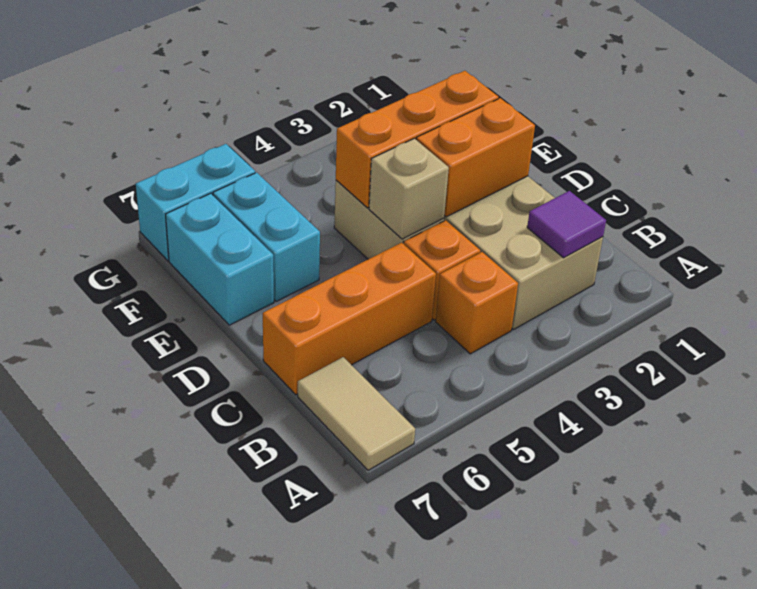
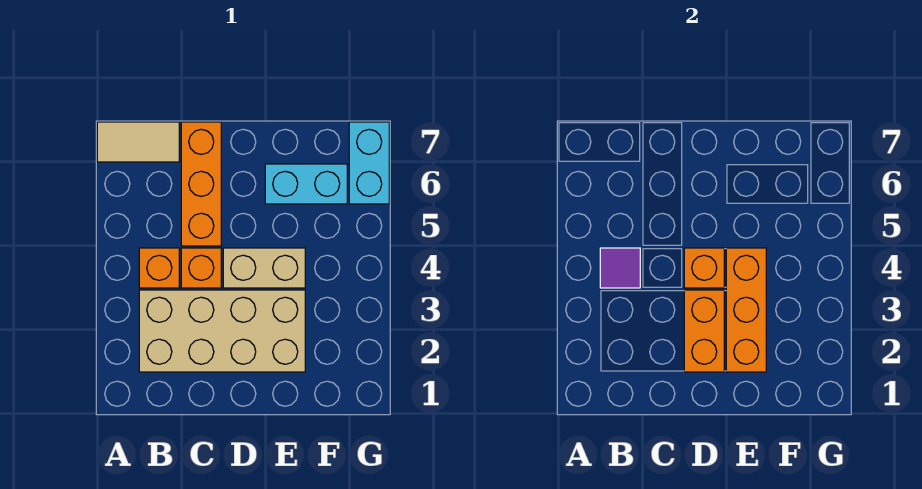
purple 1x1 tile [527,191,606,258] -> purple 1x1 tile moved to [600,248,640,288]
tan 1x1 brick [369,138,449,239] -> orange 1x1 brick [684,248,724,288]
cyan 1x2 brick [166,193,274,325] -> none

